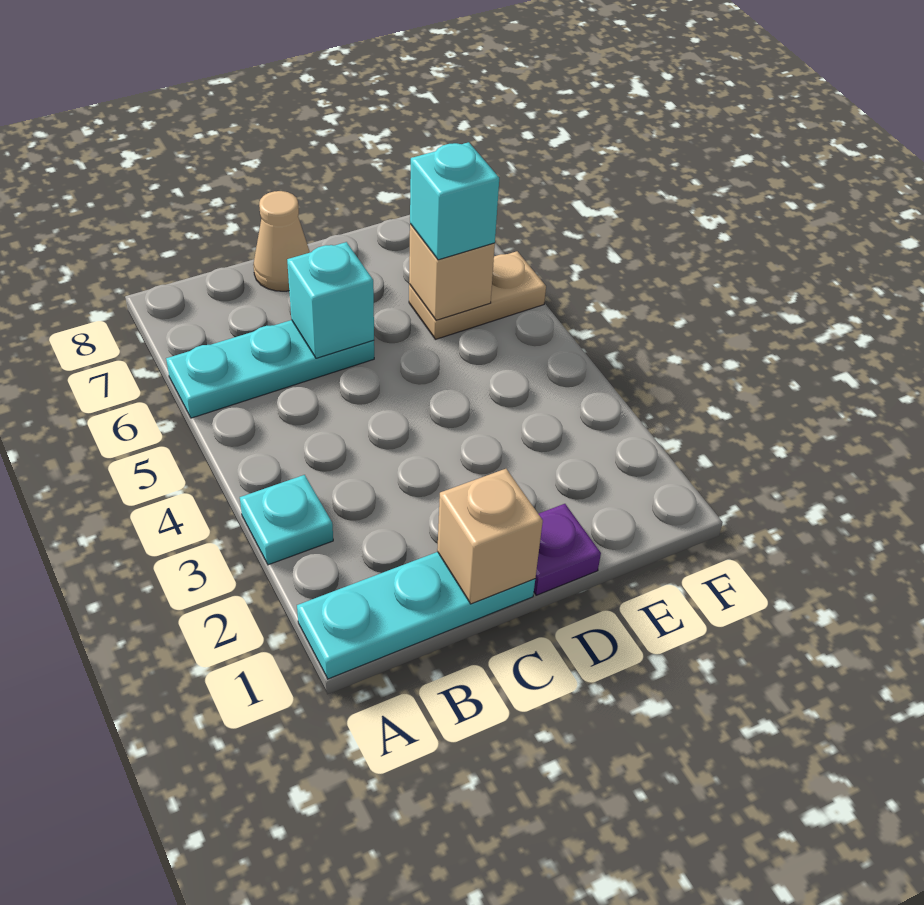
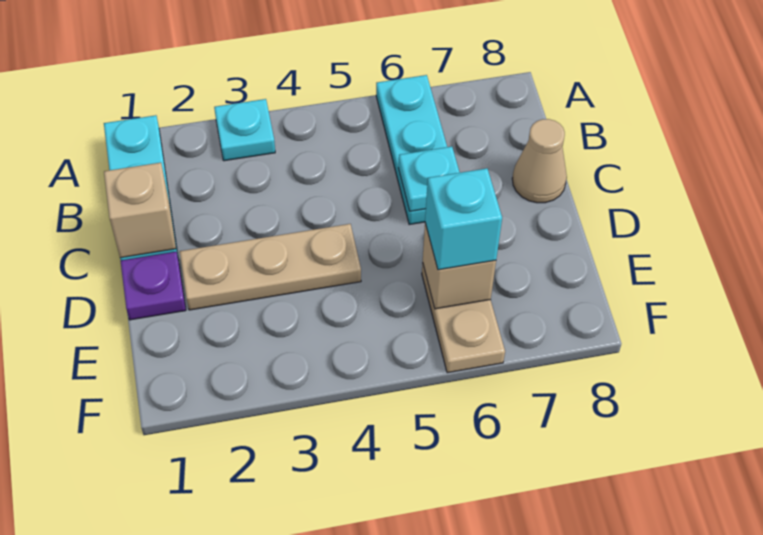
cyan 1x1 brick [287,242,374,358] -> cyan 1x1 plate [398,147,460,211]
none -> tan 1x3 plate [180,224,361,310]

